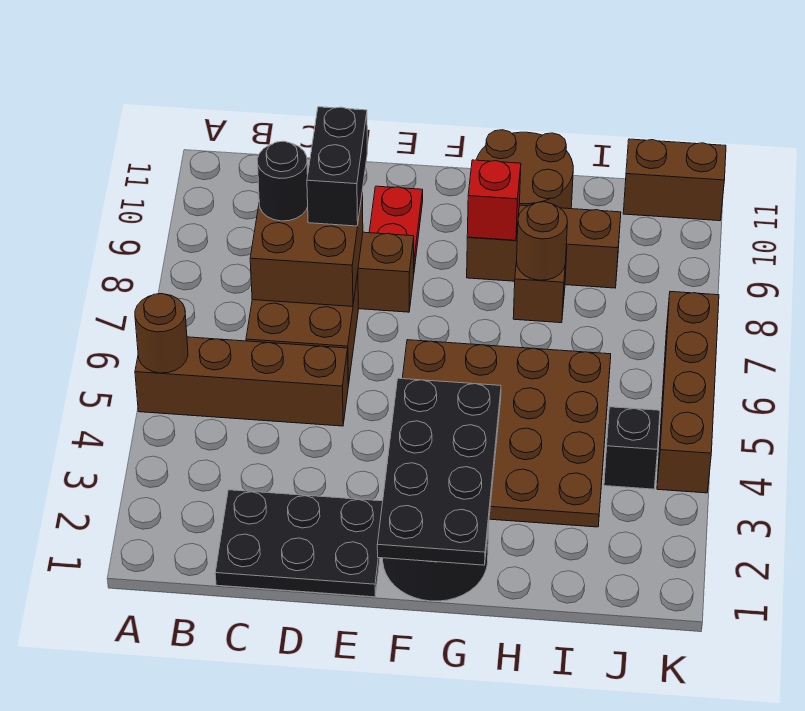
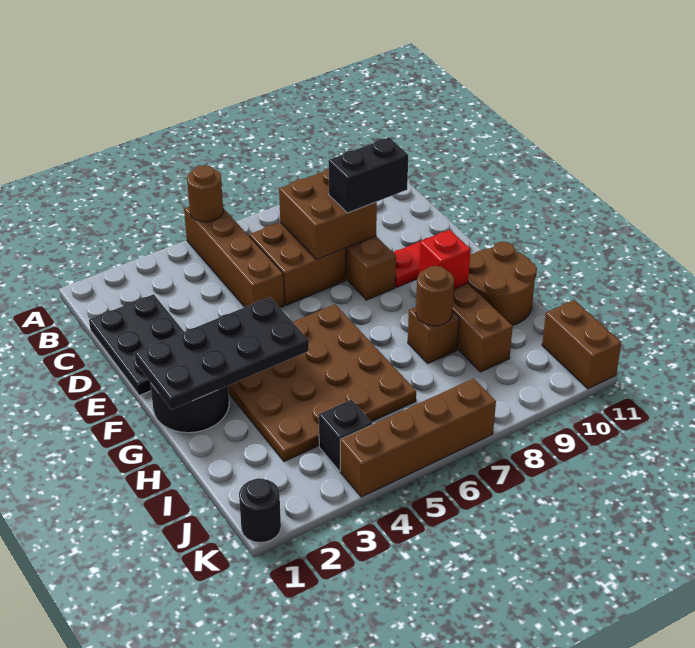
black 1x1 round brick [257,141,308,221] -> black 1x1 round brick moved to [239,478,281,543]

